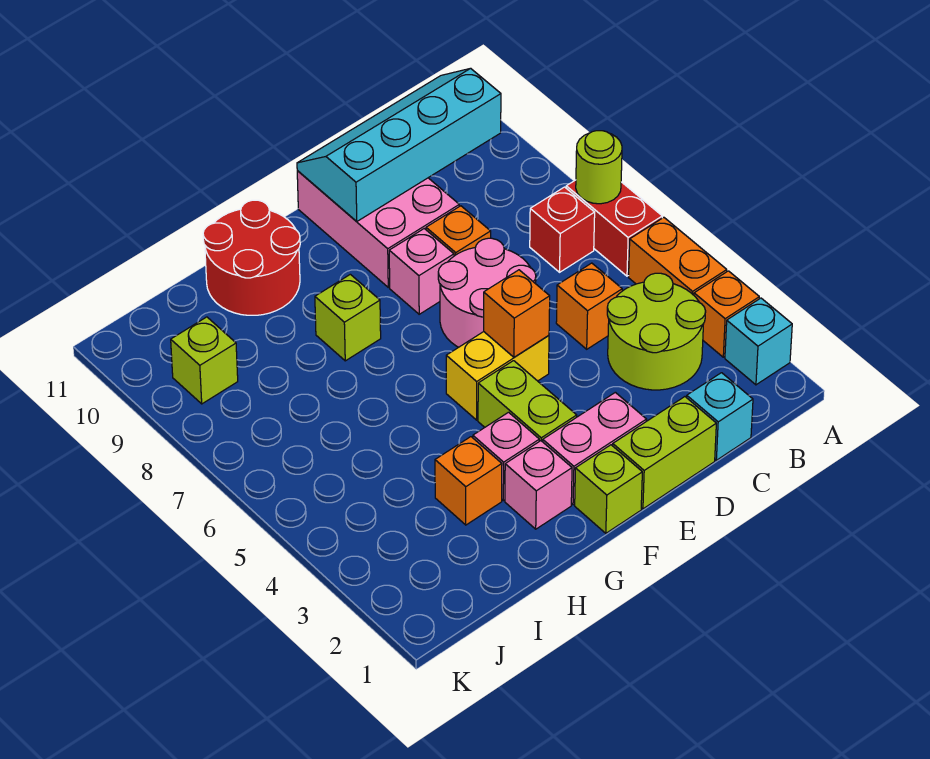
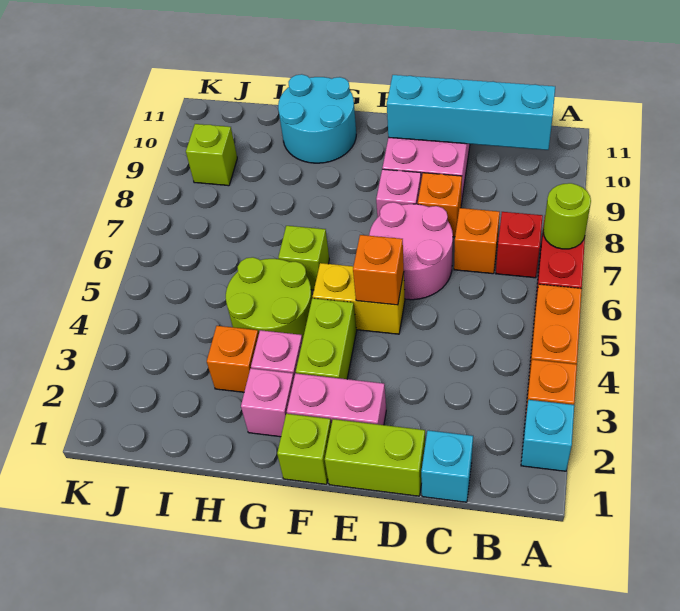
lime 2x2 round brick [607,273,706,390] -> lime 2x2 round brick moved to [226,257,312,339]
orange 1x1 brick [556,263,622,349] -> orange 1x1 brick moved to [454,208,500,274]
lime 1x1 brick [315,274,381,361] -> lime 1x1 brick moved to [278,226,329,290]
red 2x2 round brick [203,200,300,315] -> cyan 2x2 round brick [278,74,356,163]

